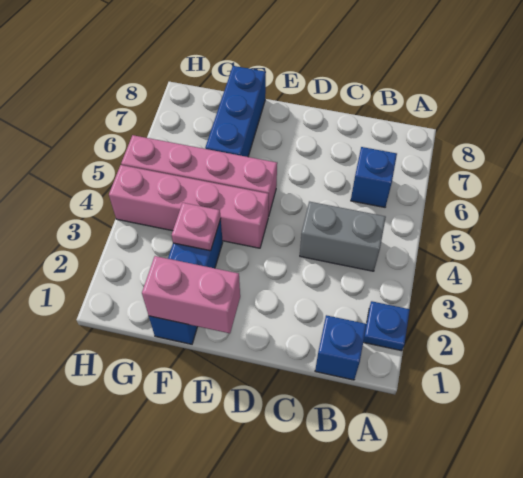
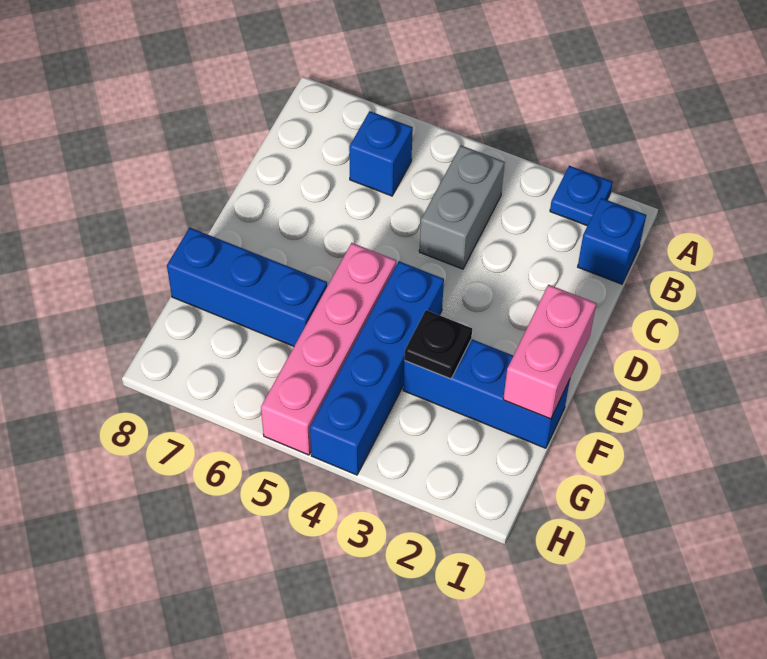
pink 1x4 brick [109,165,269,248] -> blue 1x4 brick [310,261,444,475]
pink 1x1 plate [172,203,221,251] -> black 1x1 plate [404,310,472,379]

